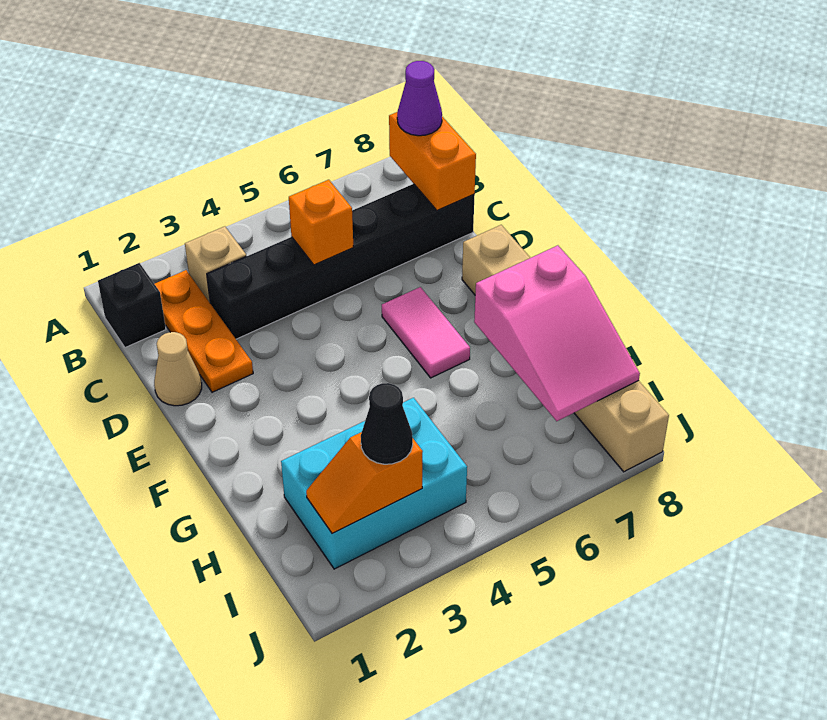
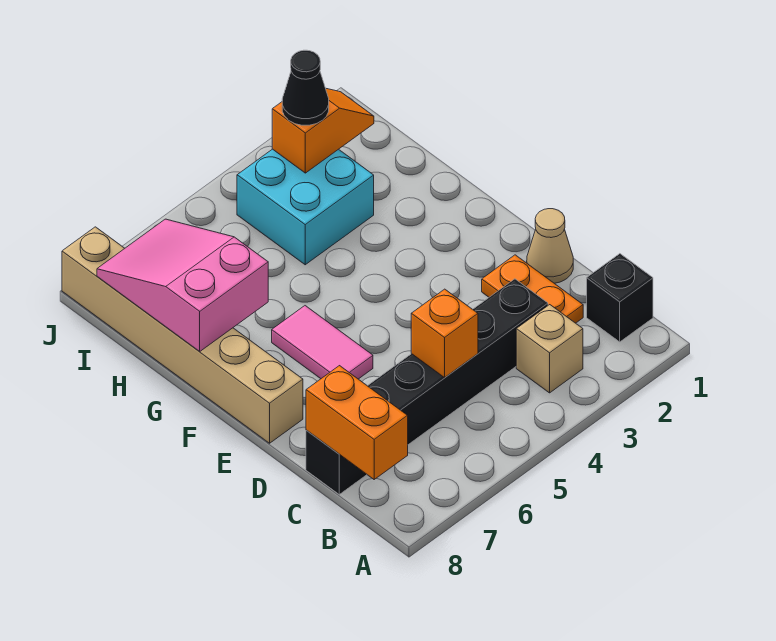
orange 1x3 plate [155,270,253,392] -> orange 1x2 plate [482,255,583,323]
purple 1x1 cone [397,61,442,136] -> none
cyan 2x3 brick [281,398,467,569] -> cyan 2x2 brick [237,149,374,265]

